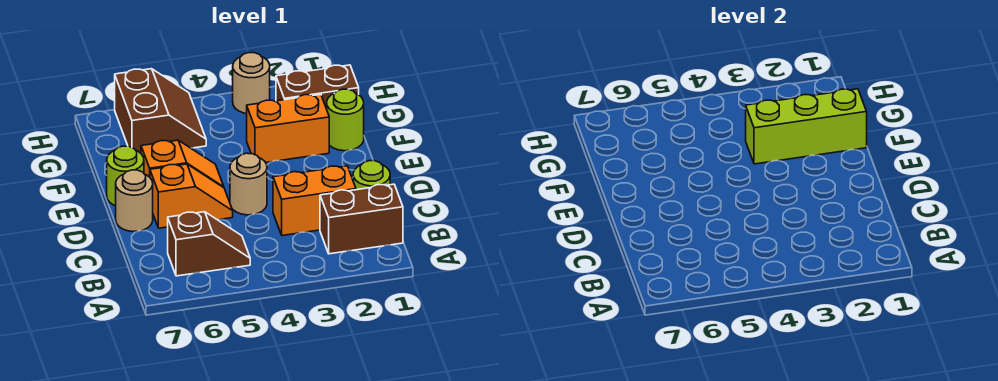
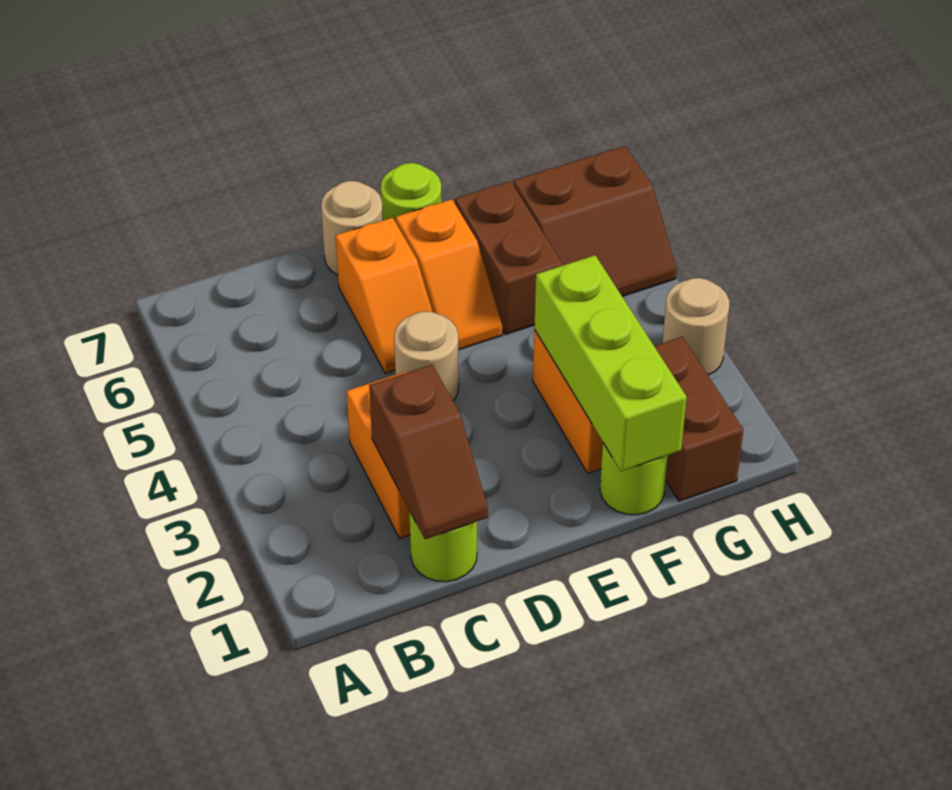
brown 1x2 brick [320,184,403,254] -> brown 1x2 brick moved to [455,181,563,335]
brown 1x2 slope [168,212,250,276] -> brown 1x2 slope moved to [369,365,488,539]

